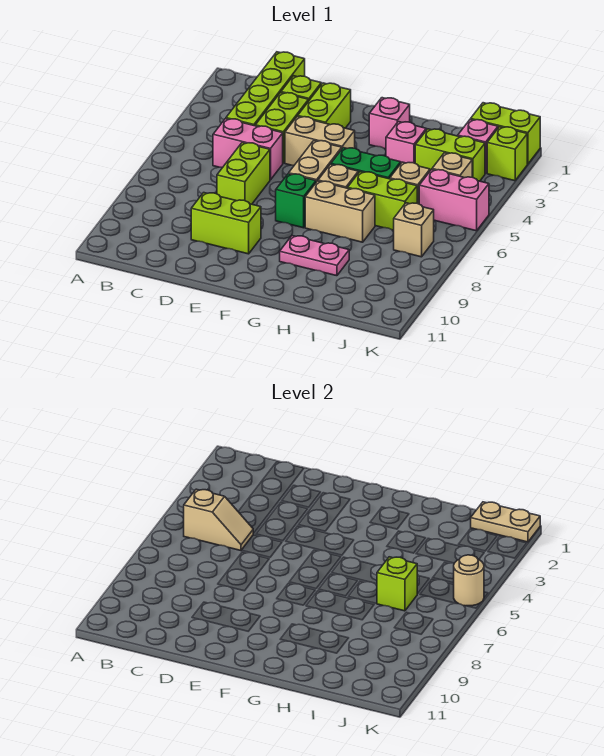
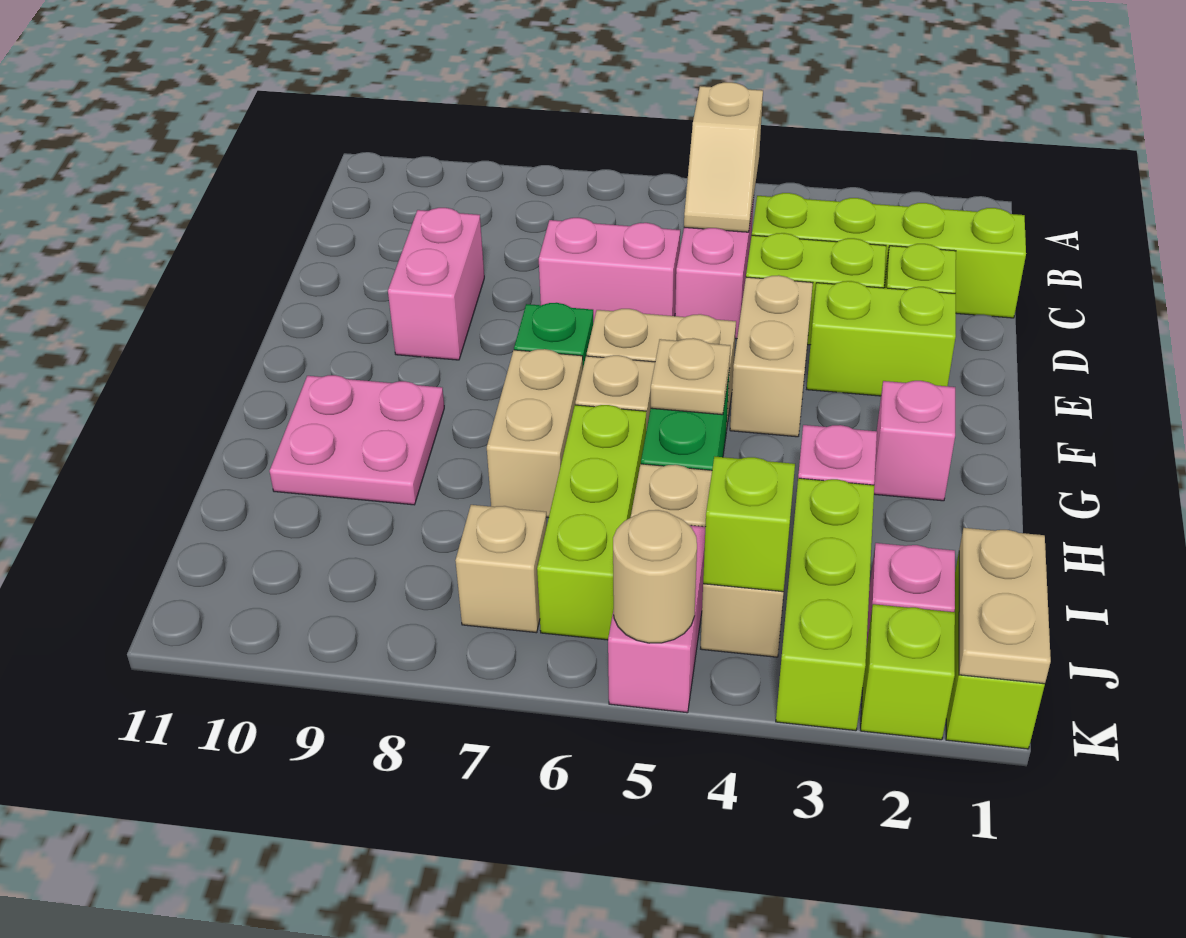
lime 1x2 brick [217,143,270,204] -> pink 1x2 brick [539,218,680,323]
lime 1x2 brick [191,193,261,254] -> pink 1x2 brick [388,208,484,360]
none -> tan 1x1 plate [651,338,731,415]
pink 1x2 plate [280,236,349,276] -> pink 2x2 plate [270,375,444,505]
lime 1x2 brick [348,172,417,230] -> lime 1x3 brick [537,405,646,640]
lime 1x2 brick [415,129,485,181] -> lime 1x3 brick [776,478,874,731]
lime 1x1 brick [377,557,417,611] -> lime 1x1 brick moved to [703,457,795,592]

